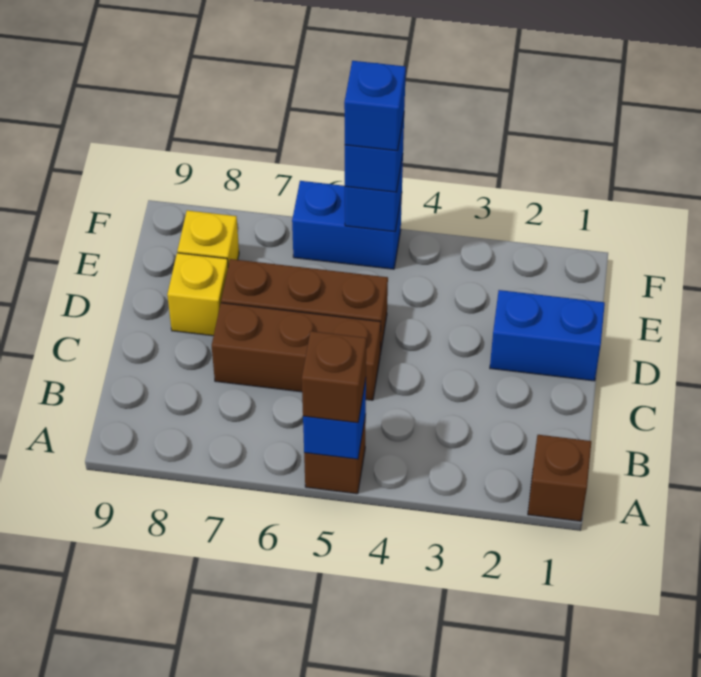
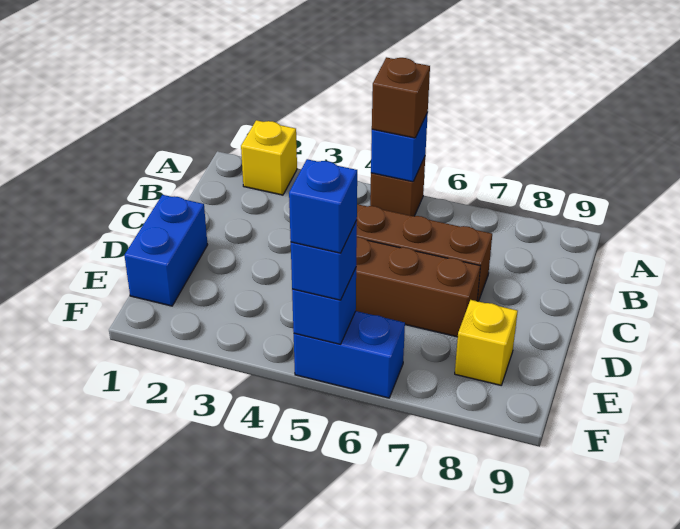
brown 1x1 brick [528,435,591,521] -> none
blue 1x2 brick [490,290,605,381] -> blue 1x2 brick turned to [124,195,208,306]
yellow 1x1 brick [167,253,228,336] -> yellow 1x1 brick moved to [241,120,297,195]

